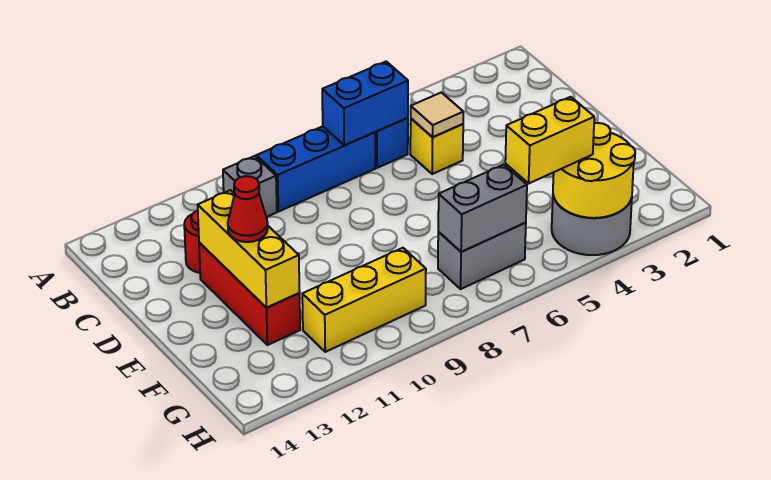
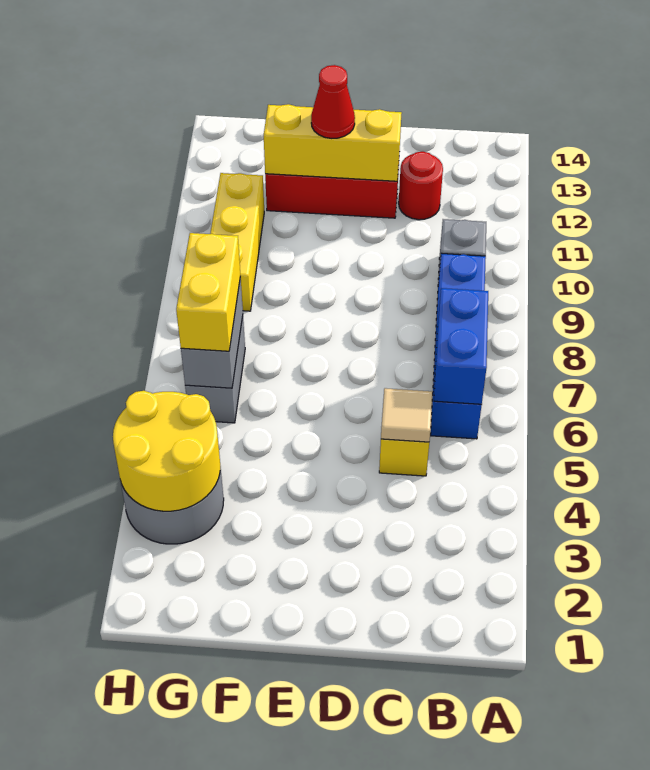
yellow 1x2 brick [505,97,594,183] -> yellow 1x2 brick moved to [176,233,240,351]

